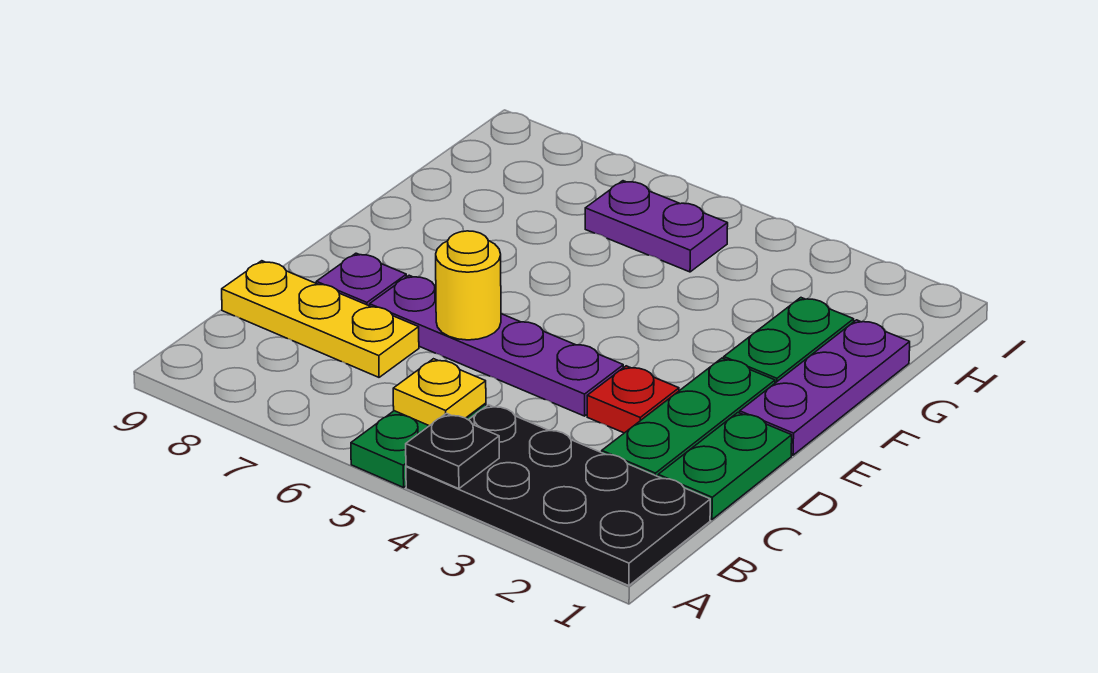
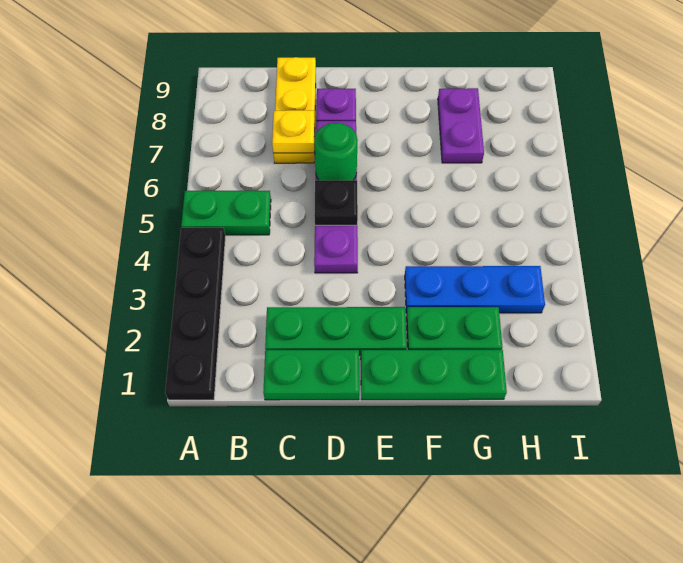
black 2x4 plate [406,405,710,586] -> black 1x4 plate [165,228,225,400]
black 1x1 plate [406,413,499,489] -> black 1x1 plate moved to [314,180,358,225]
yellow 1x1 plate [393,359,486,426] -> yellow 1x1 plate moved to [272,110,314,153]
red 1x1 plate [587,366,679,433] -> none
yellow 1x1 round brick [436,231,501,340] -> green 1x1 round brick [314,123,357,180]
purple 1x3 plate [740,320,910,455] -> green 1x3 plate [361,350,507,400]
none -> blue 1x3 plate [405,266,545,313]
purple 1x2 plate [585,181,728,272] -> purple 1x2 plate moved to [438,88,484,163]

